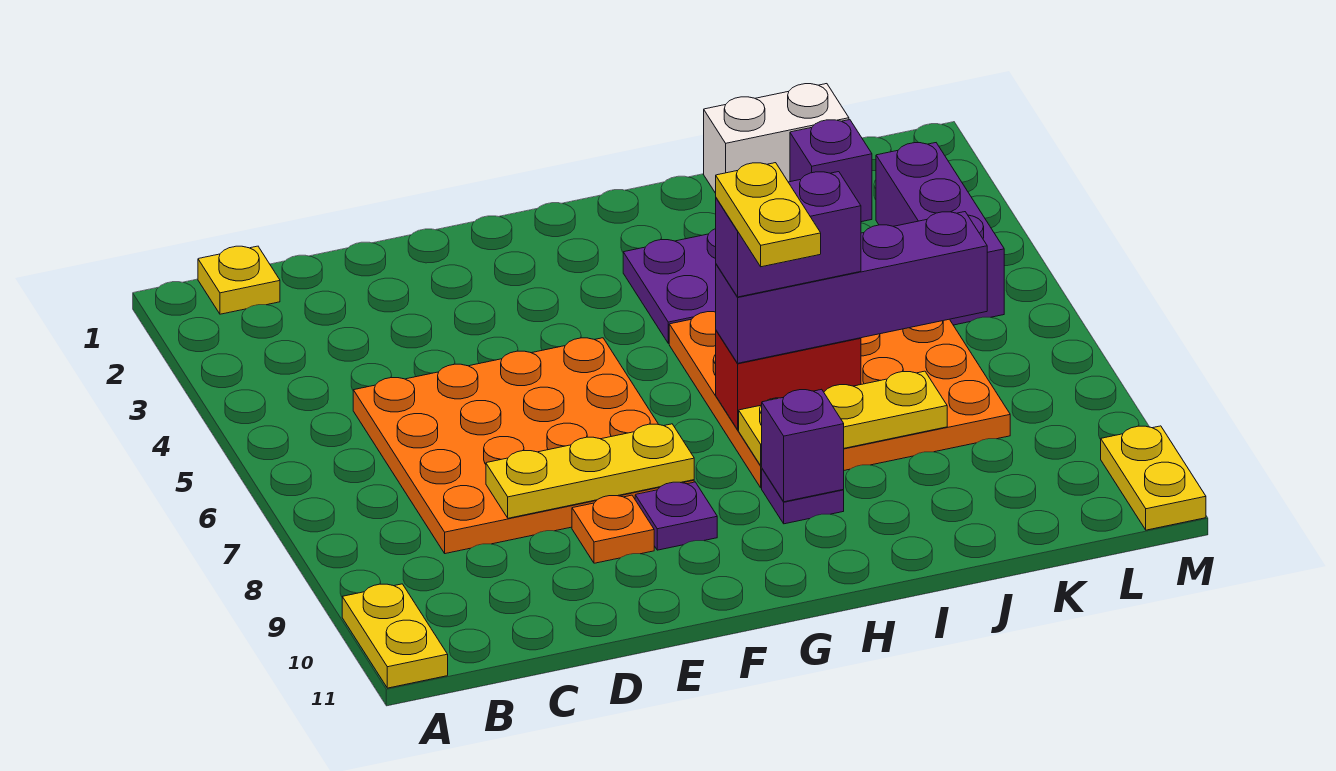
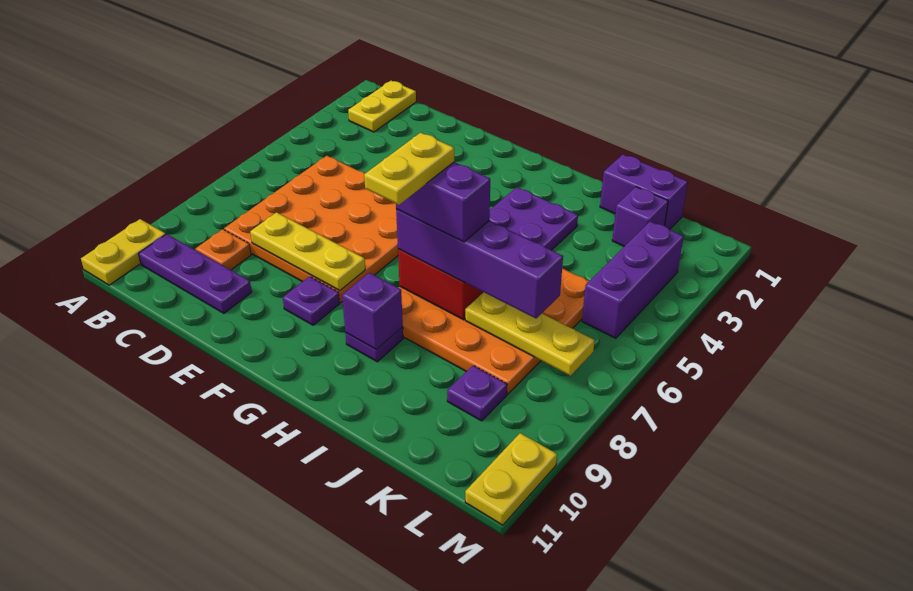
yellow 1x1 plate [198,246,280,314] -> yellow 1x2 plate [348,81,416,132]
none -> purple 1x3 plate [139,234,252,313]
orange 1x1 plate [572,495,654,563] -> orange 1x1 plate moved to [196,229,251,270]
yellow 1x3 plate [739,371,947,466] -> yellow 1x3 plate moved to [465,292,595,376]
white 1x2 brick [704,84,849,193] -> purple 1x2 brick [600,155,688,230]
none -> purple 1x1 plate [447,366,507,421]

